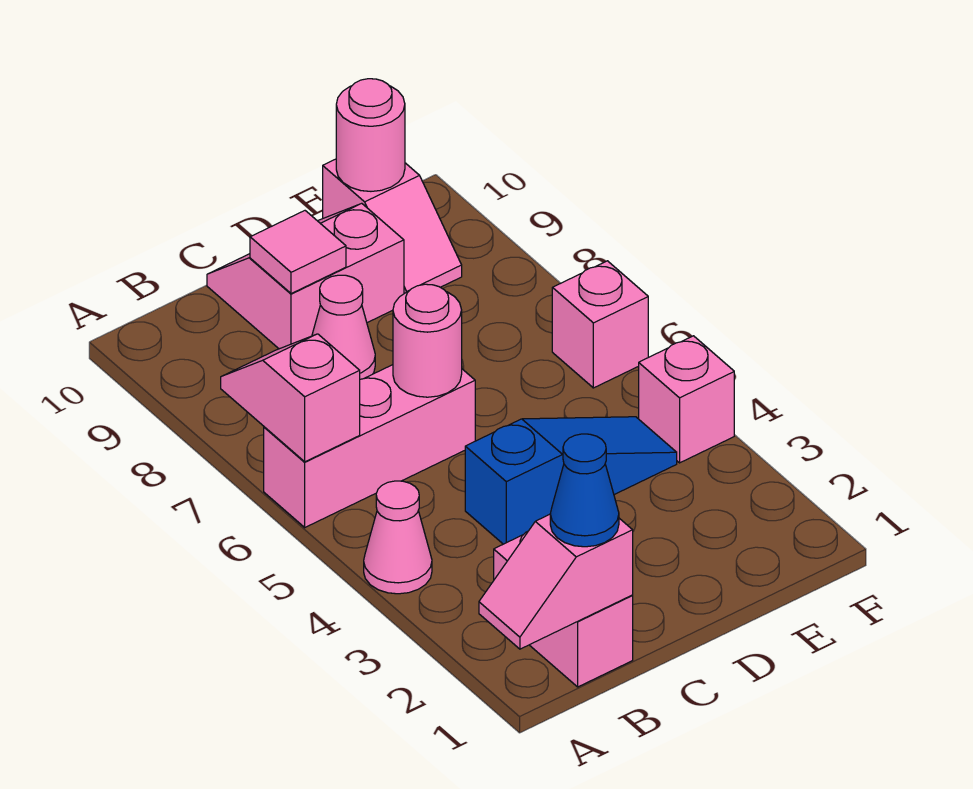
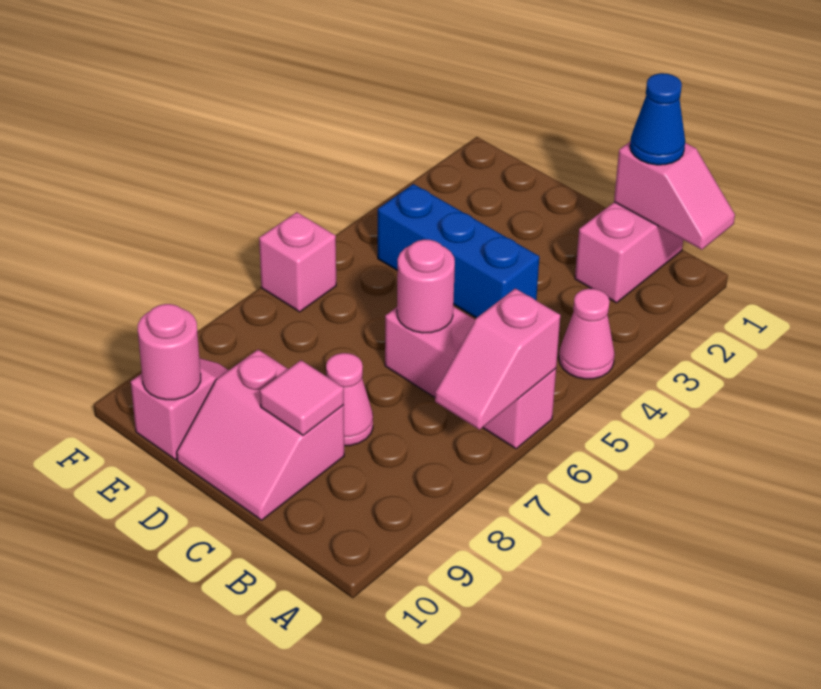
blue 1x3 slope [465,417,677,544] -> blue 1x3 brick [378,184,539,318]
pink 1x1 brick [639,336,734,463] -> none

